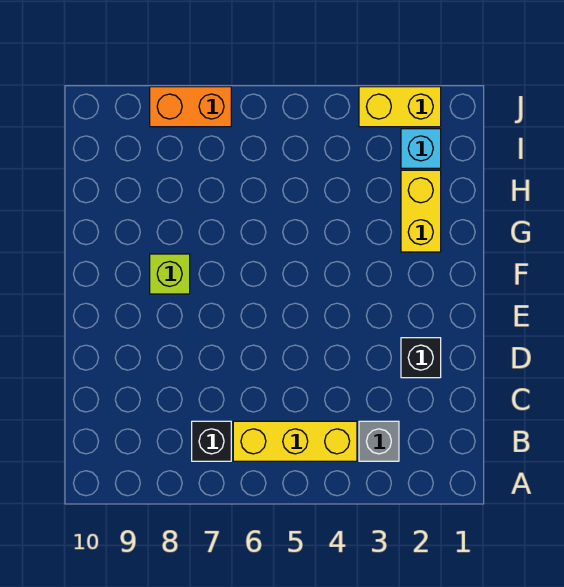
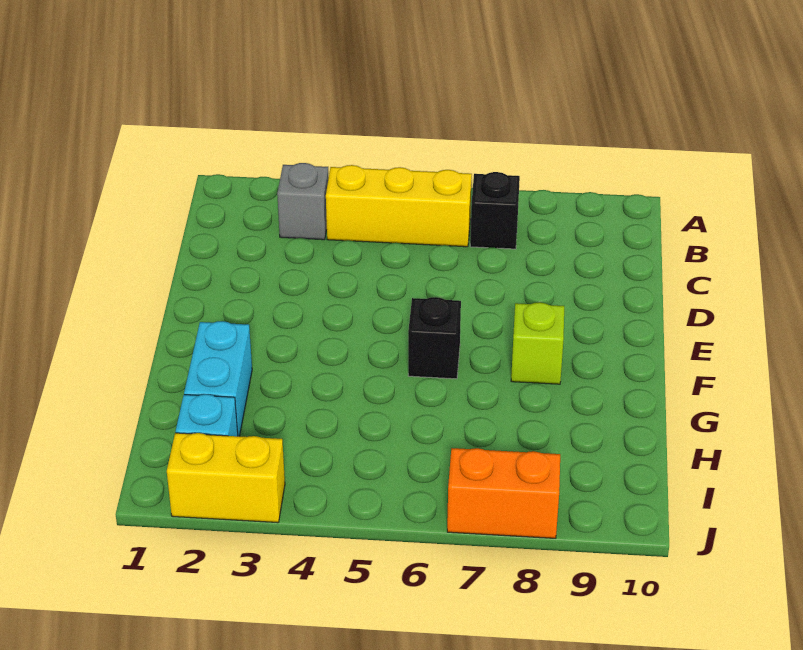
black 1x1 brick [401,338,441,378] -> black 1x1 brick moved to [408,297,461,379]
yellow 1x2 brick [401,170,441,252] -> cyan 1x2 brick [184,321,252,436]

